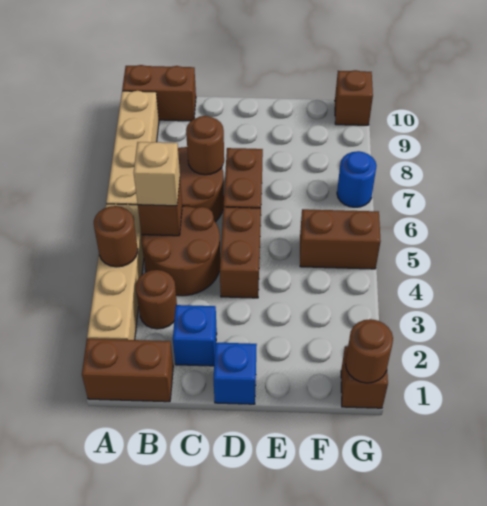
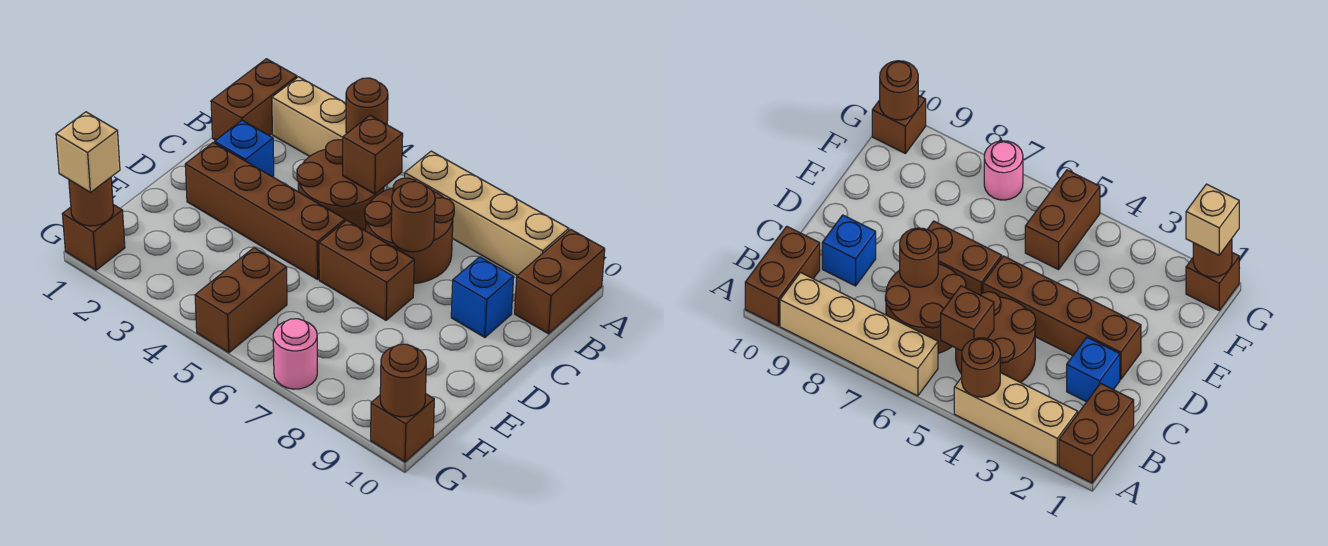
tan 1x4 brick [87,204,144,340] -> tan 1x3 brick [272,77,346,157]
brown 1x1 round brick [136,270,177,329] -> brown 1x1 round brick moved to [380,344,426,417]
tan 1x1 brick [134,142,180,206] -> tan 1x1 brick moved to [56,112,120,192]
blue 1x1 brick [213,342,257,404] -> blue 1x1 brick moved to [451,257,514,337]
brown 1x2 brick [220,207,261,298] -> brown 1x4 brick [185,143,345,279]
blue 1x1 round brick [337,151,377,207] -> pink 1x1 round brick [273,319,317,389]

